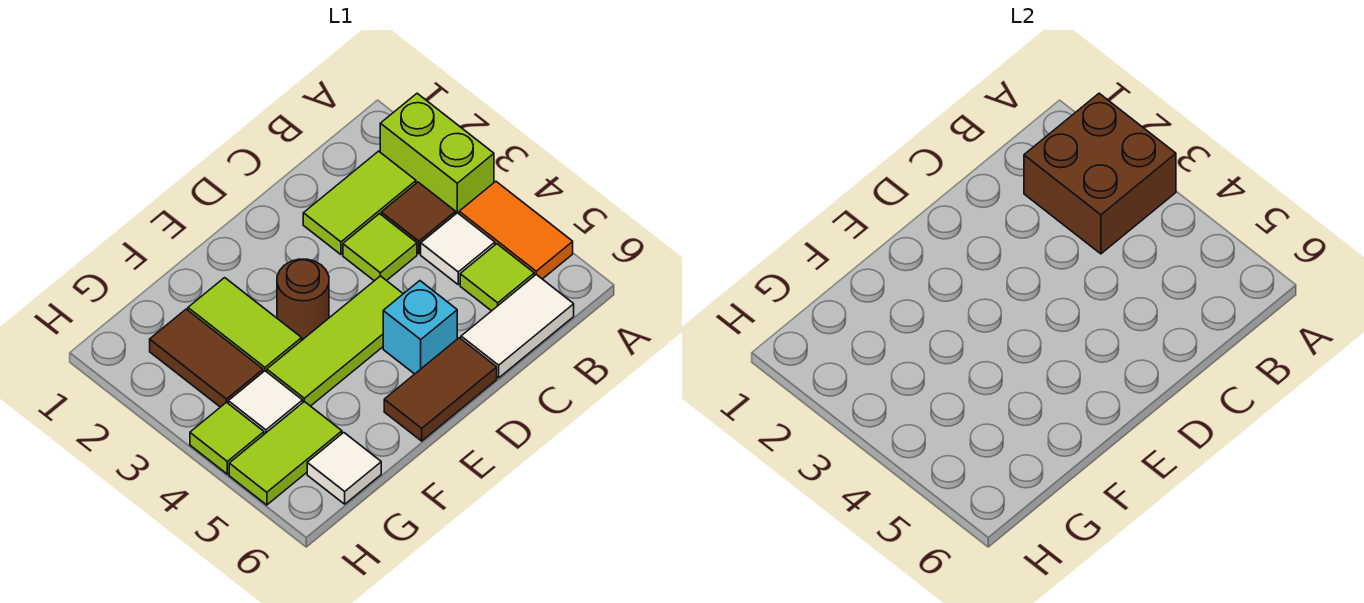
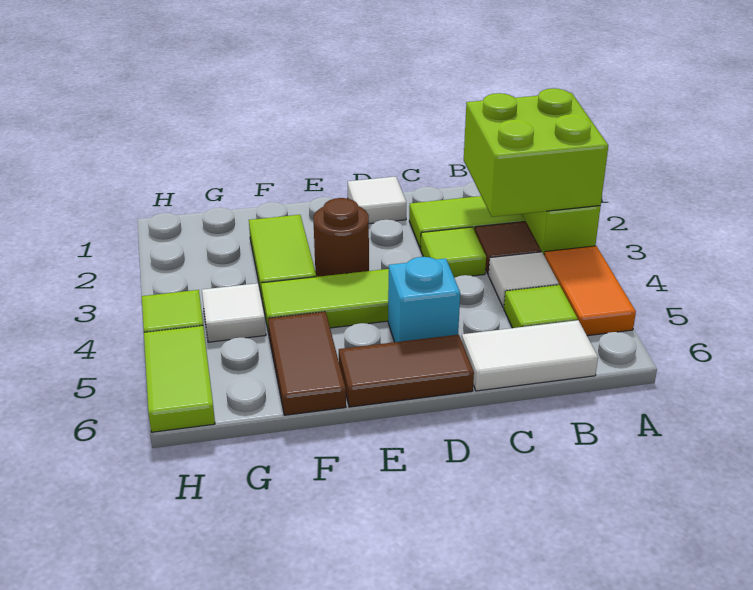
brown 2x2 brick [1024,93,1176,254] -> lime 2x2 brick [464,88,608,217]
brown 1x2 tile [150,309,263,407] -> brown 1x2 tile moved to [268,312,346,415]
lime 1x2 tile [229,402,342,505] -> lime 1x2 tile turned to [144,326,215,432]
white 1x1 tile [307,433,381,504] -> white 1x1 tile moved to [348,177,406,224]

